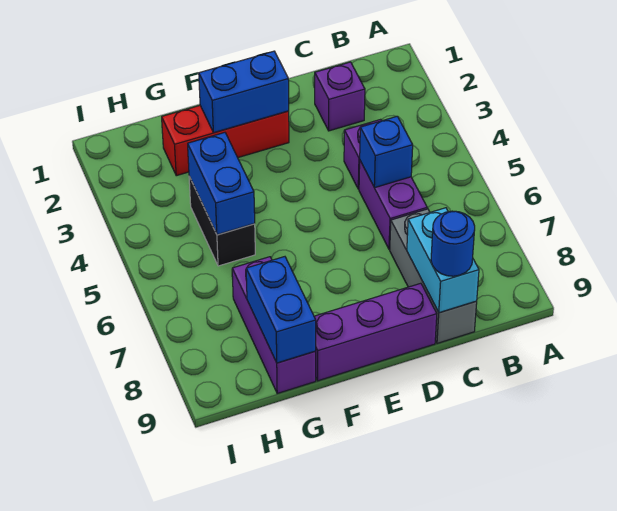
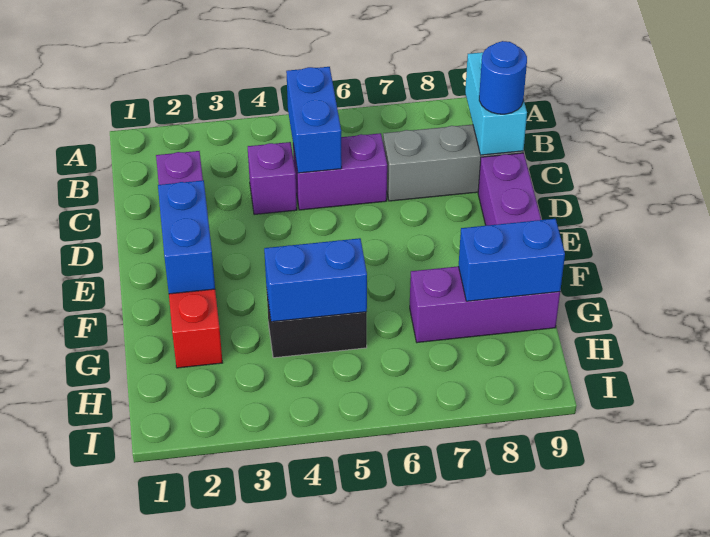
blue 1x1 brick [360,116,413,188] -> blue 1x2 brick [286,67,342,173]
cyan 1x2 brick [407,208,479,313] -> cyan 1x2 brick turned to [465,52,527,155]

